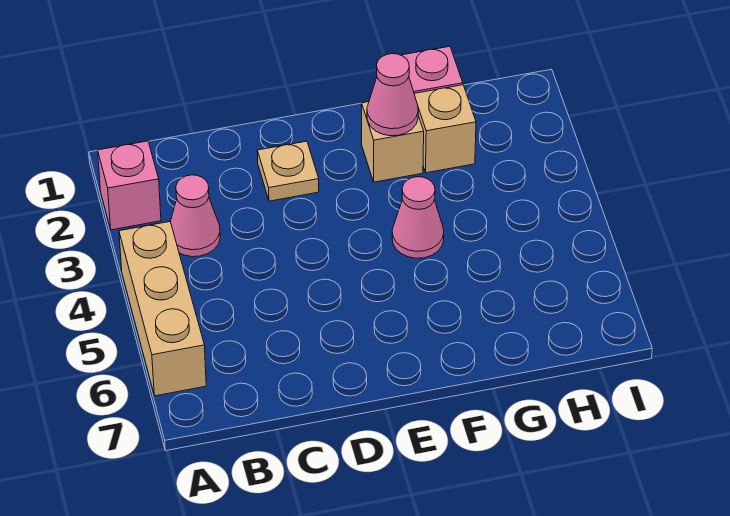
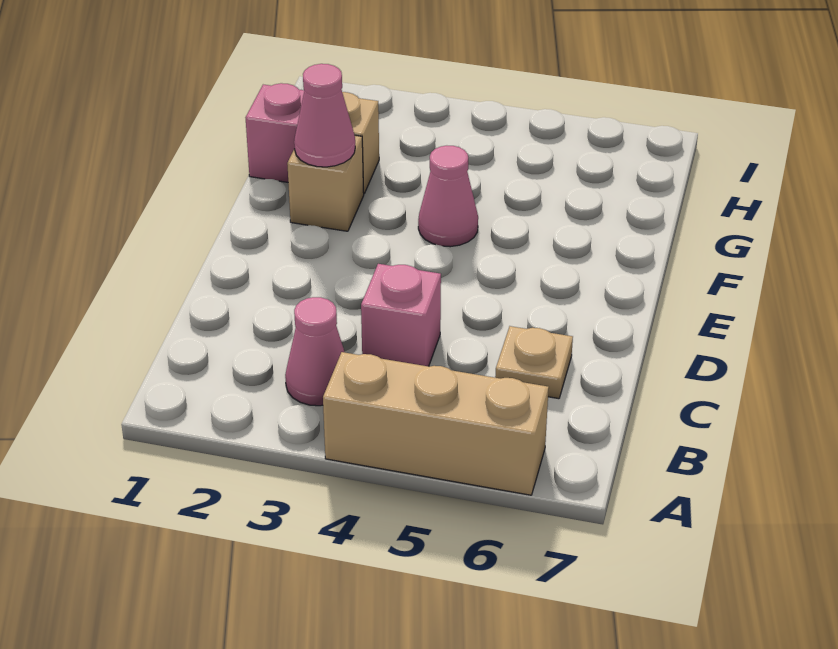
pink 1x1 brick [98,141,161,230] -> pink 1x1 brick moved to [361,264,441,366]
tan 1x1 plate [257,141,319,201] -> tan 1x1 plate moved to [495,326,573,399]

